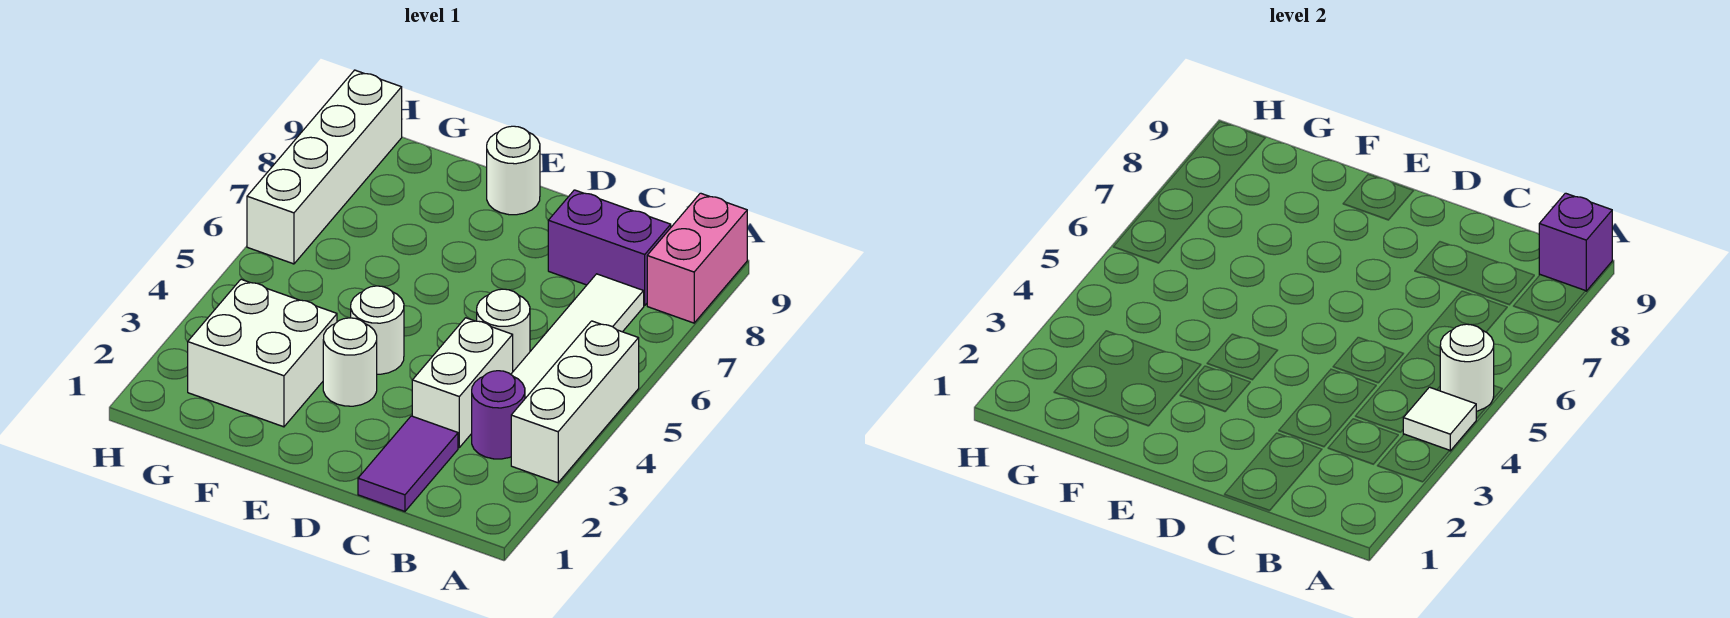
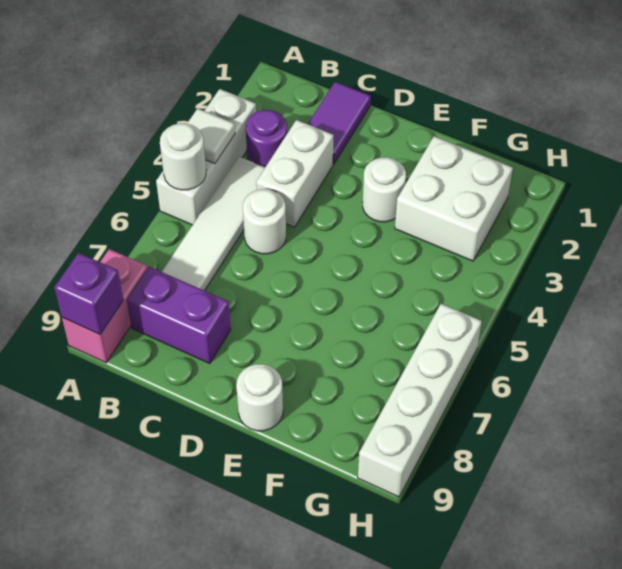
white 1x1 round brick [351,286,404,374] -> none

